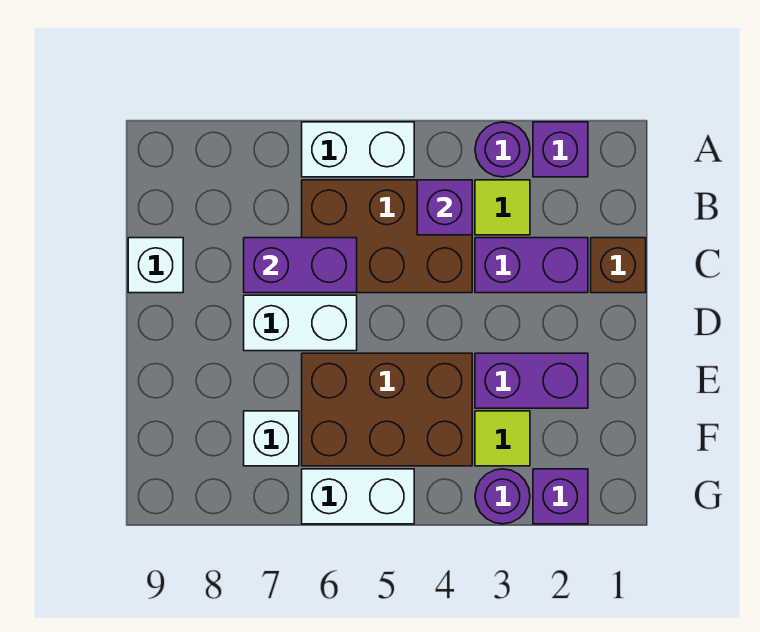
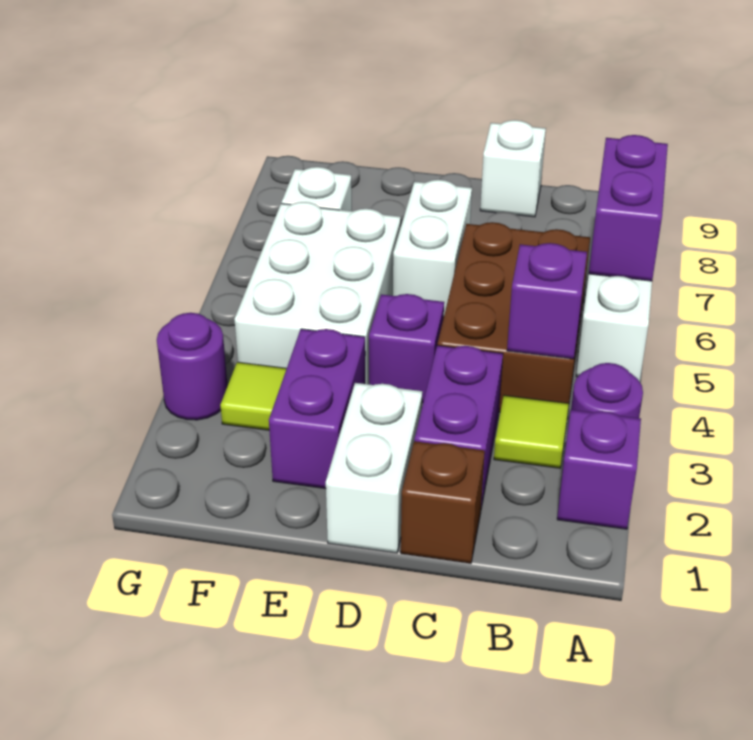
purple 1x2 brick [244,238,357,293] -> purple 1x2 brick moved to [589,135,668,281]
brown 2x3 brick [302,353,472,466] -> white 2x3 brick [234,202,401,384]
purple 1x1 brick [533,469,588,524] -> purple 1x1 brick moved to [369,294,444,403]
white 1x2 brick [302,469,414,524] -> white 1x2 brick moved to [326,383,422,553]

